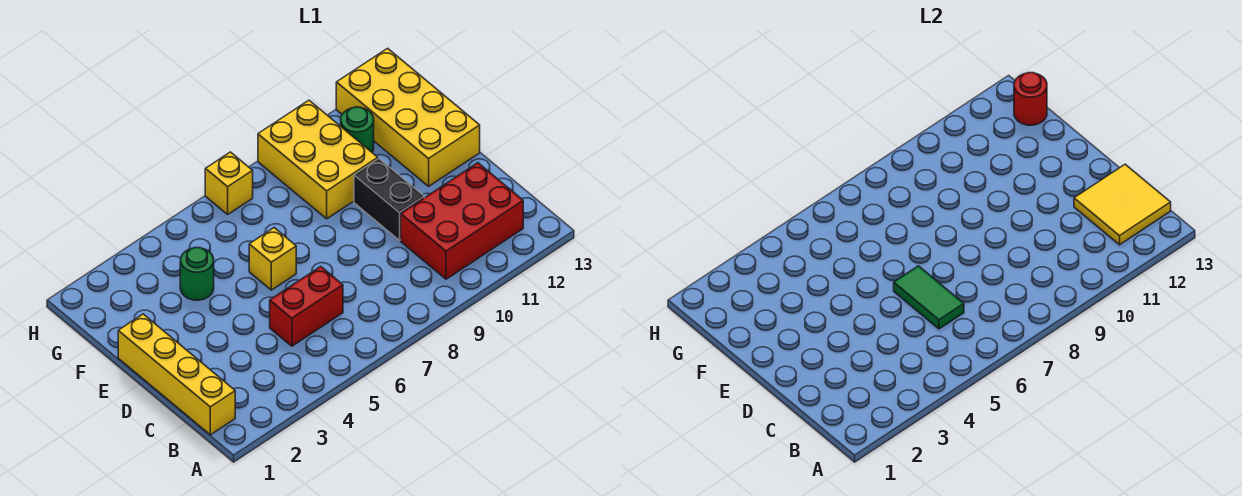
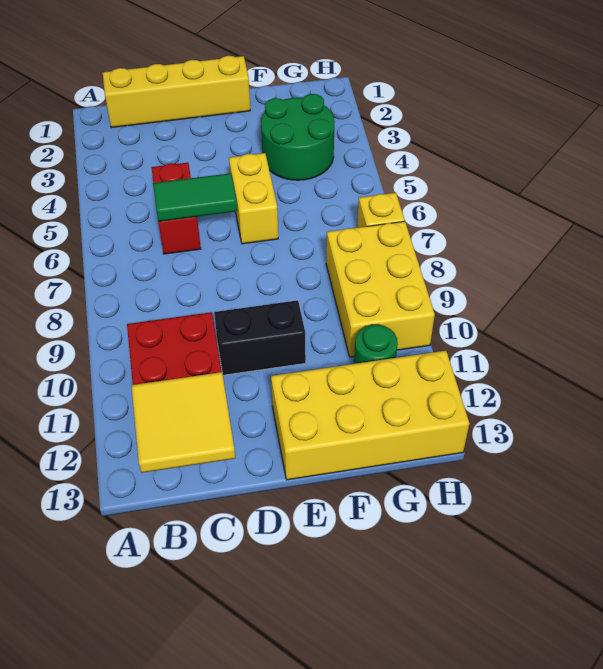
yellow 1x1 brick [249,228,296,290] -> yellow 1x2 brick [229,153,278,244]
green 1x1 round brick [180,247,214,300] -> green 2x2 round brick [261,94,335,180]
yellow 2x3 brick [258,100,378,219] -> yellow 2x3 brick turned to [326,221,435,357]
red 1x1 round brick [1014,73,1047,125] -> none

